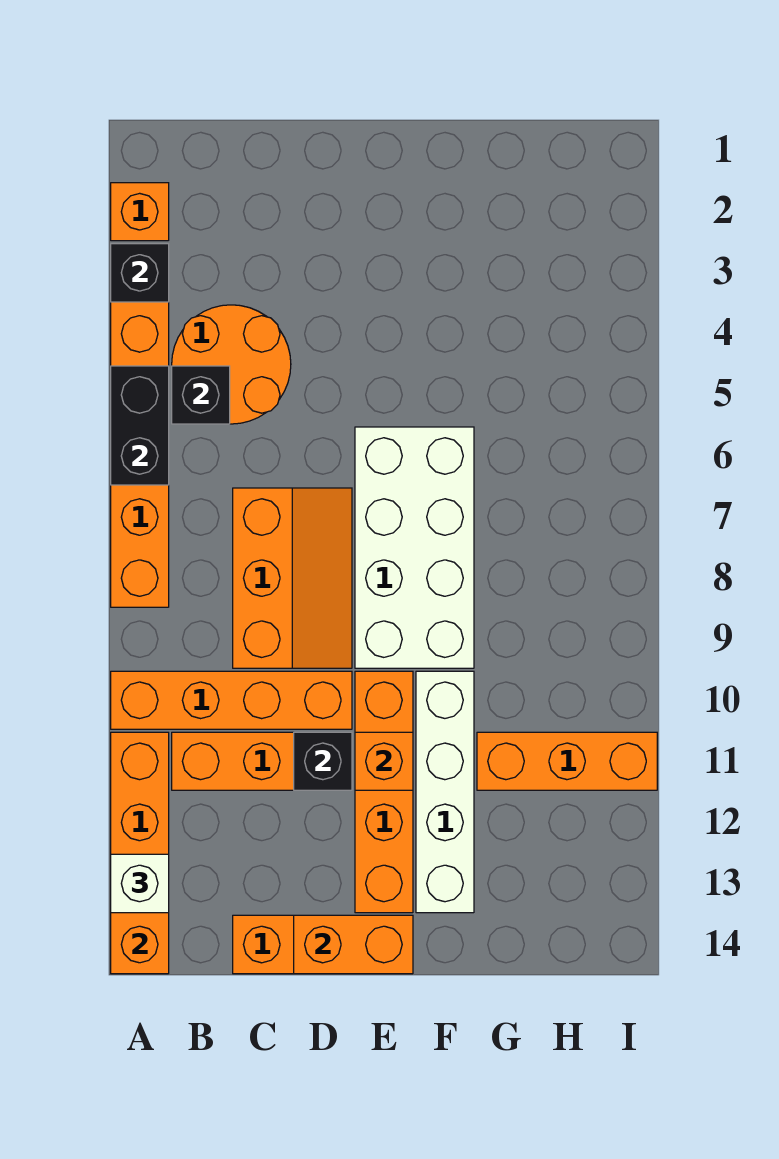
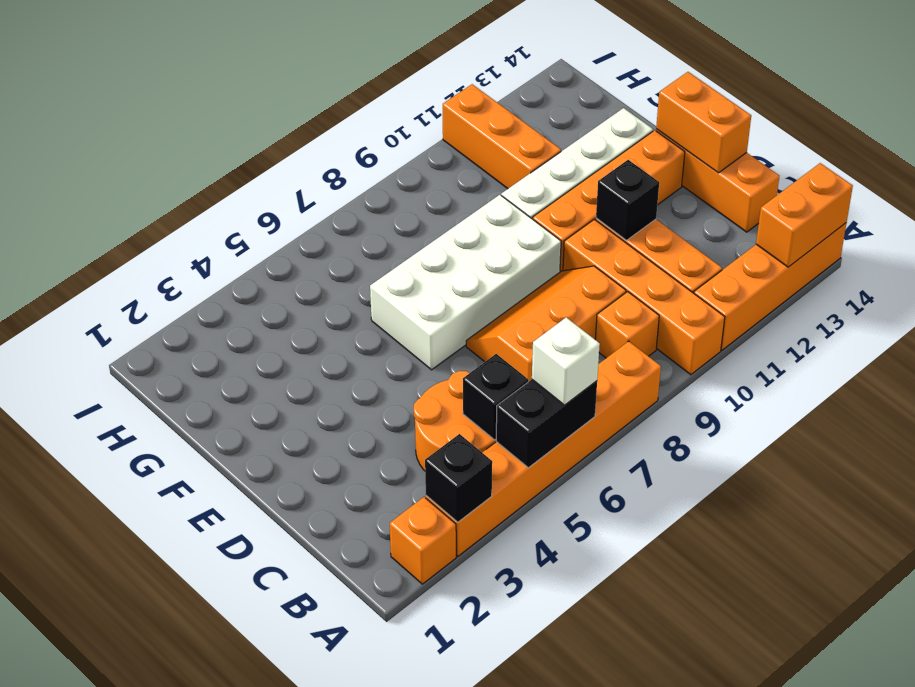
white 1x1 brick [111,854,169,913] -> white 1x1 brick moved to [532,317,600,405]
orange 1x1 brick [355,732,413,790] -> orange 1x1 brick moved to [595,292,659,358]

